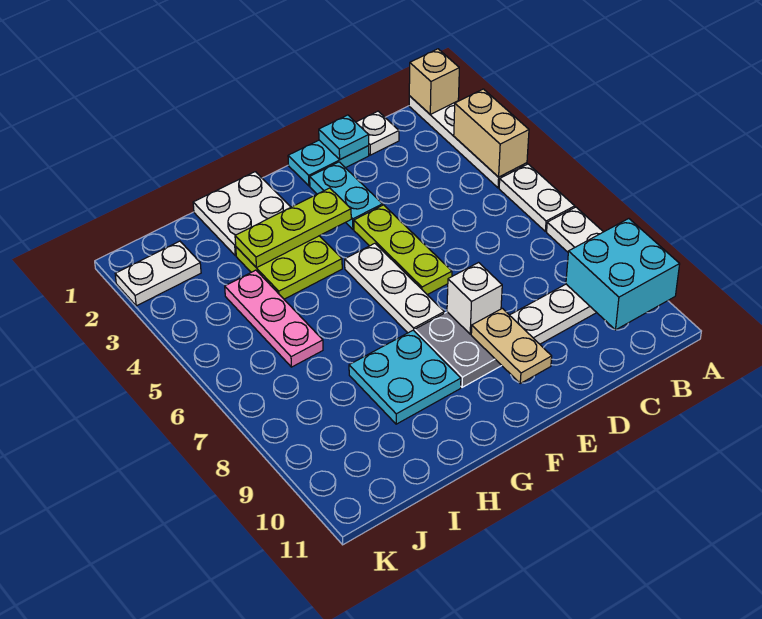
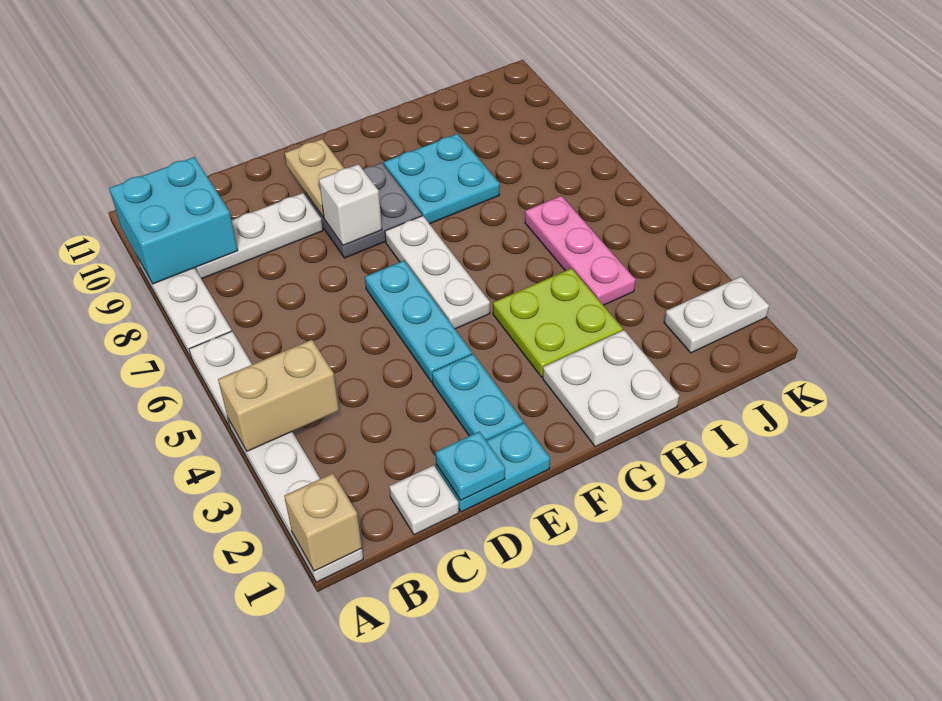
tan 1x2 brick [454,89,529,177] -> tan 1x2 brick turned to [218,340,339,451]
lime 1x3 plate [354,205,452,295] -> cyan 1x3 plate [365,261,472,382]
lime 1x3 plate [235,188,351,268] -> none

